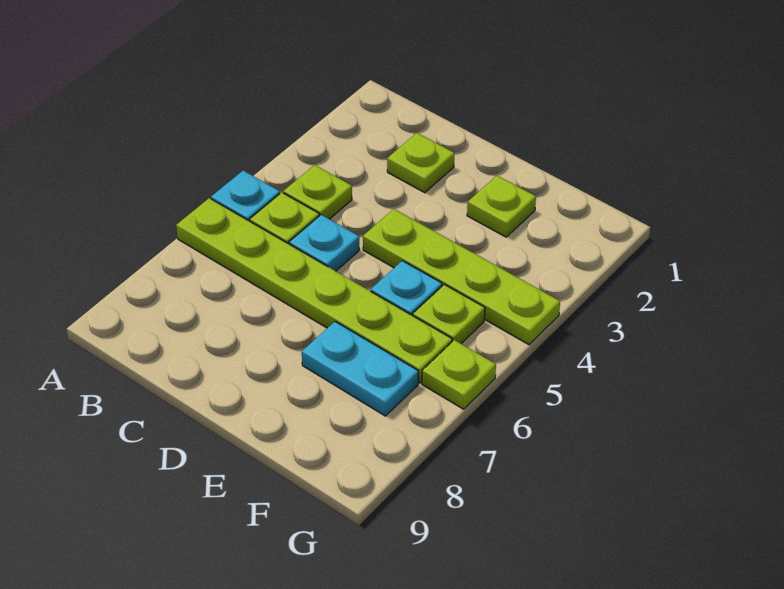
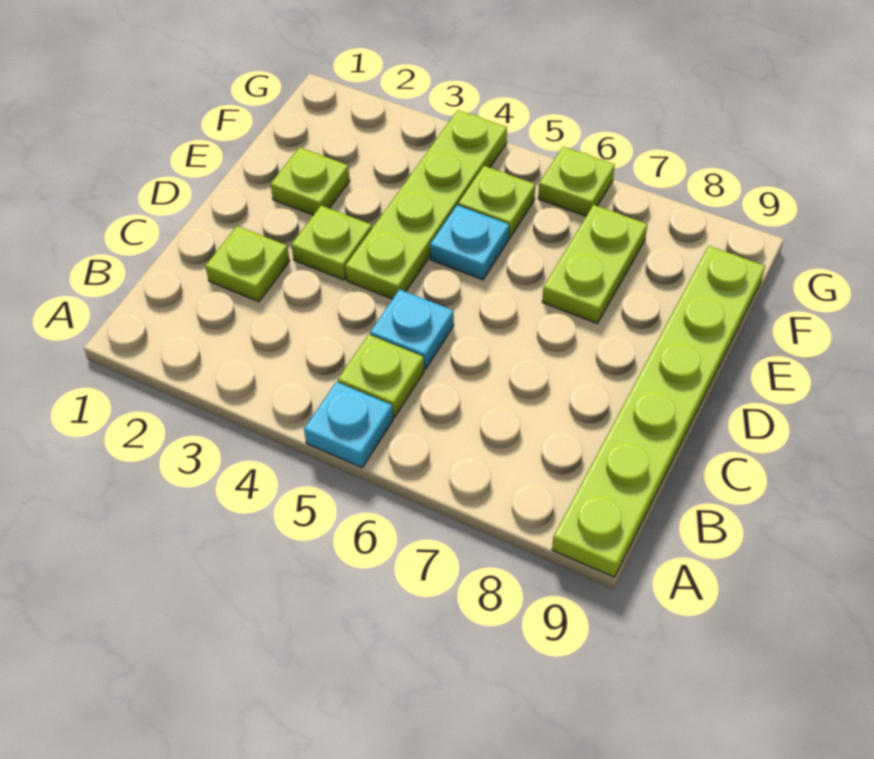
lime 1x6 plate [176,198,452,383] -> lime 1x6 plate moved to [552,246,765,577]
lime 1x1 plate [283,165,352,219] -> lime 1x1 plate moved to [291,206,372,280]
cyan 1x2 plate [302,322,418,416] -> lime 1x2 plate [542,205,647,323]

